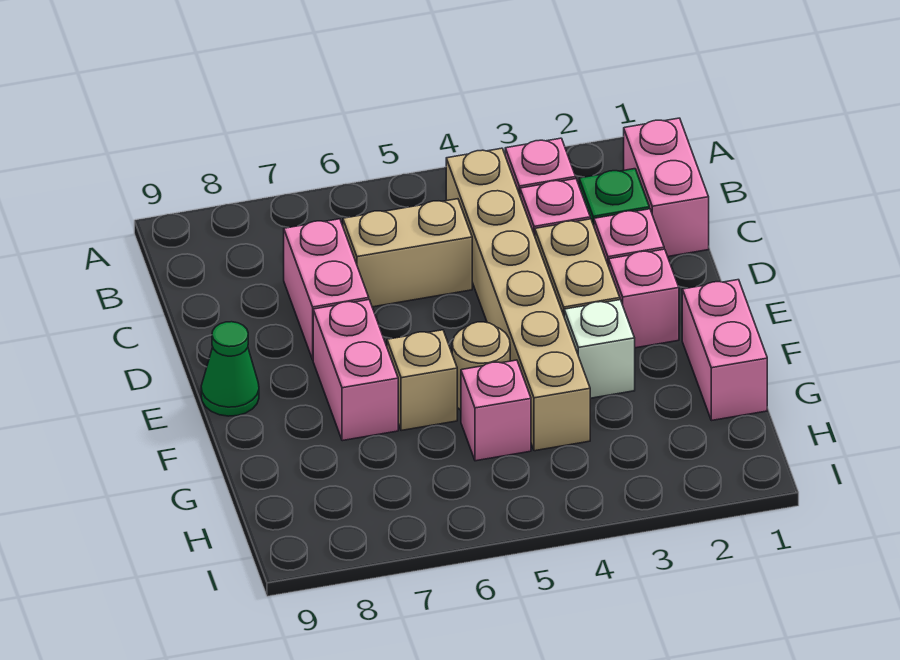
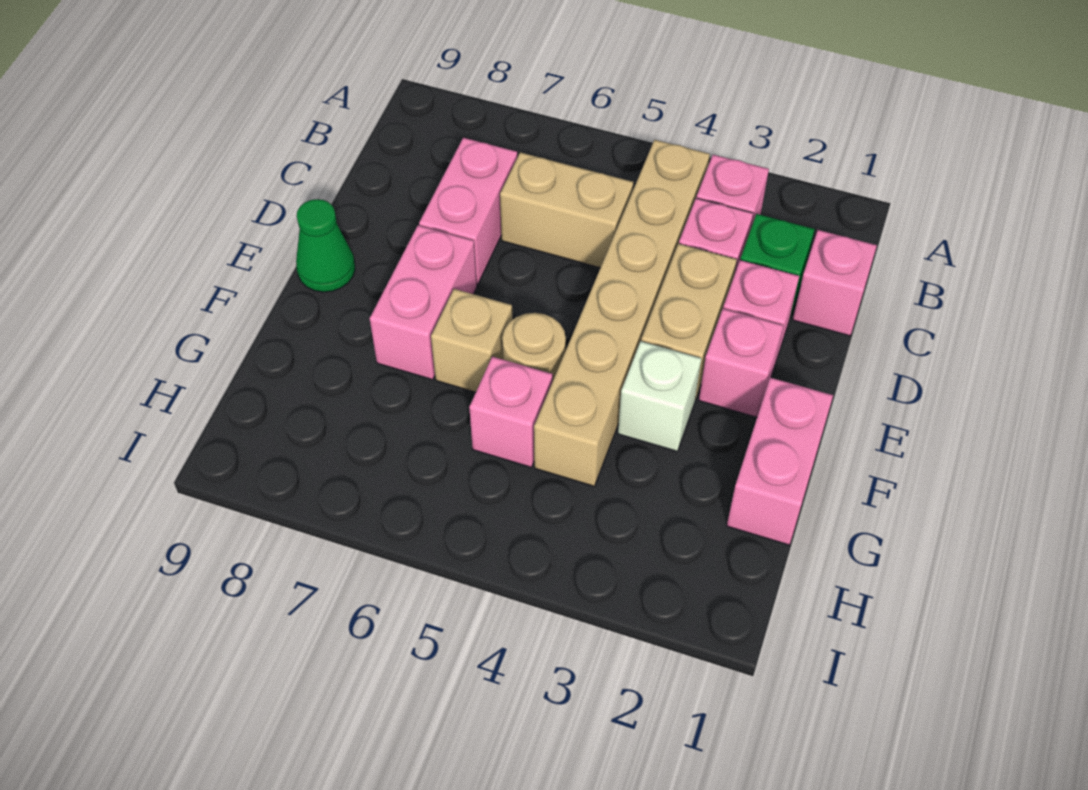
pink 1x2 brick [624,118,709,256] -> pink 1x1 brick [793,230,877,336]

